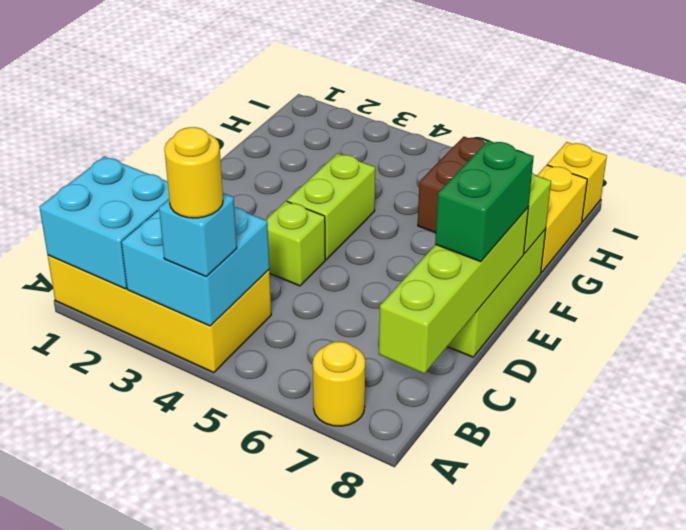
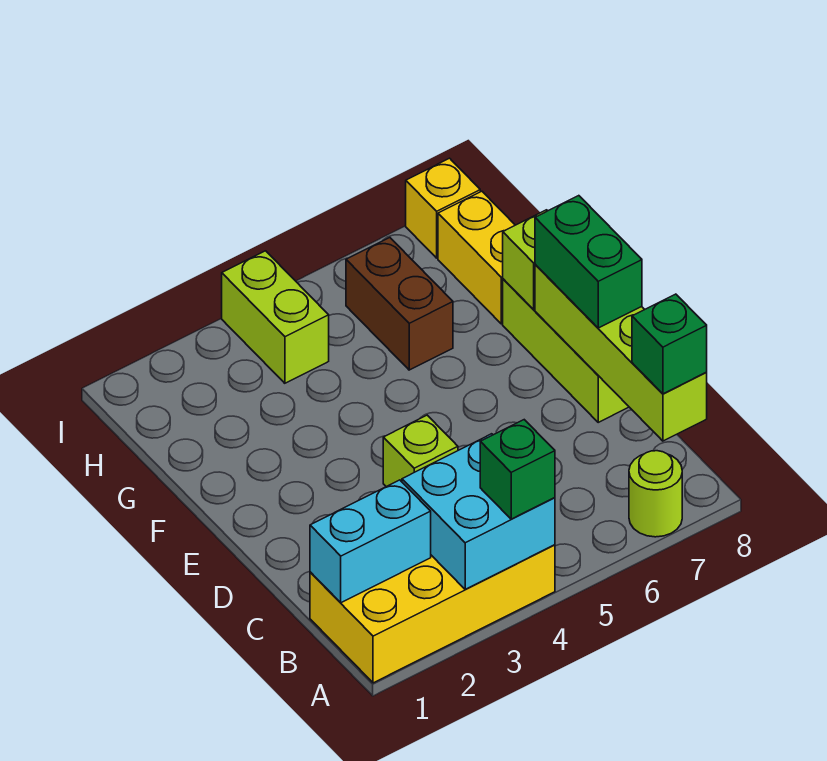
cyan 2x2 brick [39,157,169,289] -> cyan 1x2 brick [310,480,431,603]
cyan 1x1 brick [159,193,237,276] -> green 1x1 brick [480,420,555,519]
yellow 1x1 round brick [164,127,223,218] -> none
yellow 1x1 round brick [313,342,365,426] -> lime 1x1 round brick [629,451,682,537]
none -> green 1x1 brick [632,294,707,394]
lime 1x2 brick [287,153,375,259] -> lime 1x2 brick moved to [222,251,329,383]

